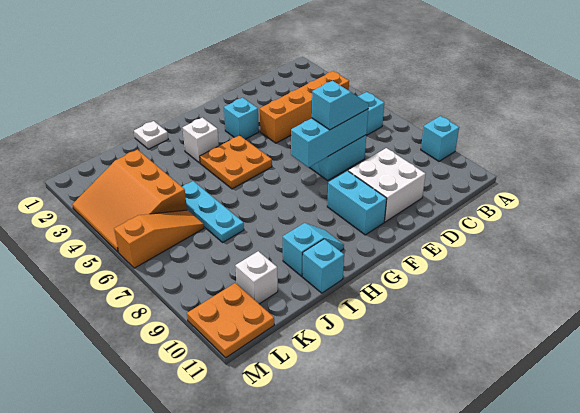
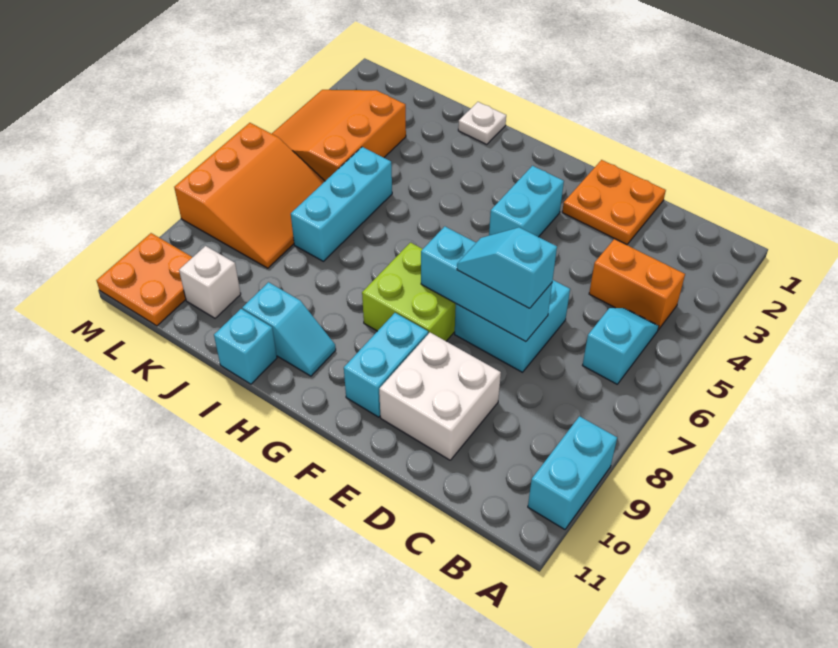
cyan 1x1 brick [421,116,459,161] -> cyan 1x2 brick [528,416,617,529]
orange 1x4 brick [260,71,349,143] -> orange 1x2 brick [589,239,685,330]
cyan 1x2 slope [312,81,369,130] -> cyan 1x2 slope turned to [457,227,557,308]
cyan 1x1 brick [224,98,259,139] -> cyan 1x2 brick [489,166,564,237]
none -> lime 2x2 brick [362,243,456,341]
orange 2x2 plate [200,135,272,189] -> orange 2x2 plate moved to [562,160,666,244]
white 1x1 brick [183,118,219,163] -> none
cyan 1x3 plate [183,181,244,242] -> cyan 1x3 brick [291,147,392,261]
orange 1x3 slope [114,210,204,268] -> orange 3x3 slope [174,123,325,268]

